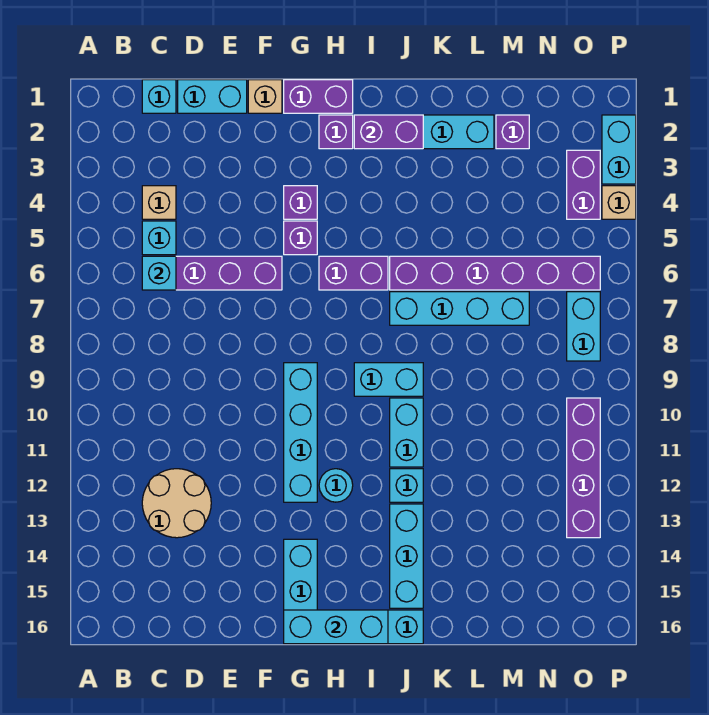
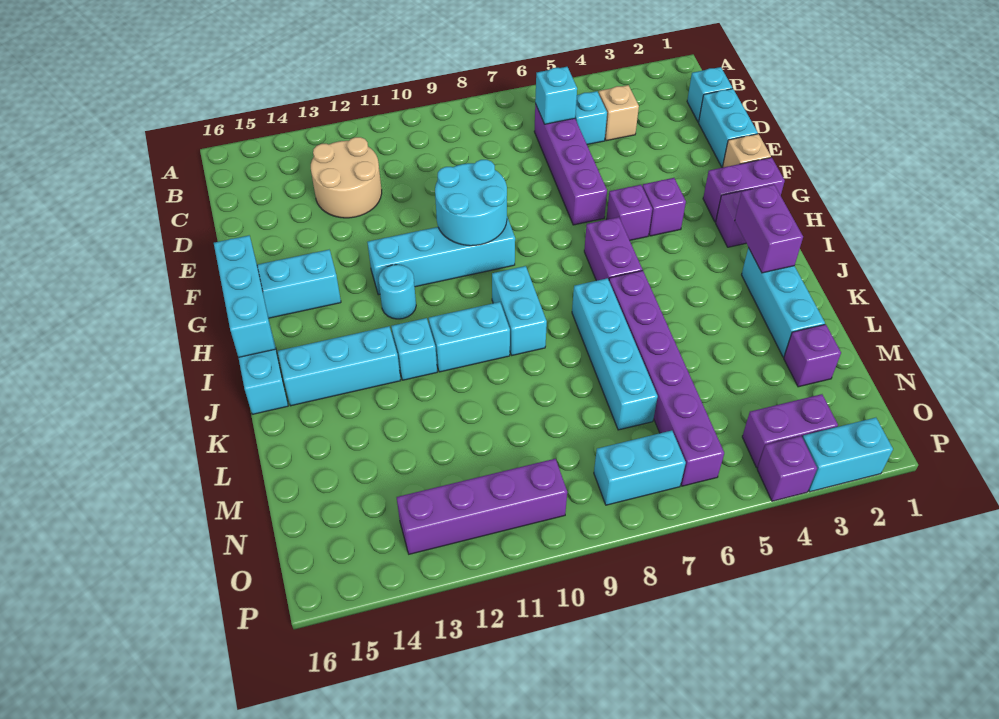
none -> cyan 2x2 round brick [435,160,507,246]
purple 1x2 brick [284,80,353,113] -> purple 1x2 brick turned to [703,157,785,222]
tan 1x1 brick [602,186,636,219] -> purple 1x1 brick [757,436,817,501]

